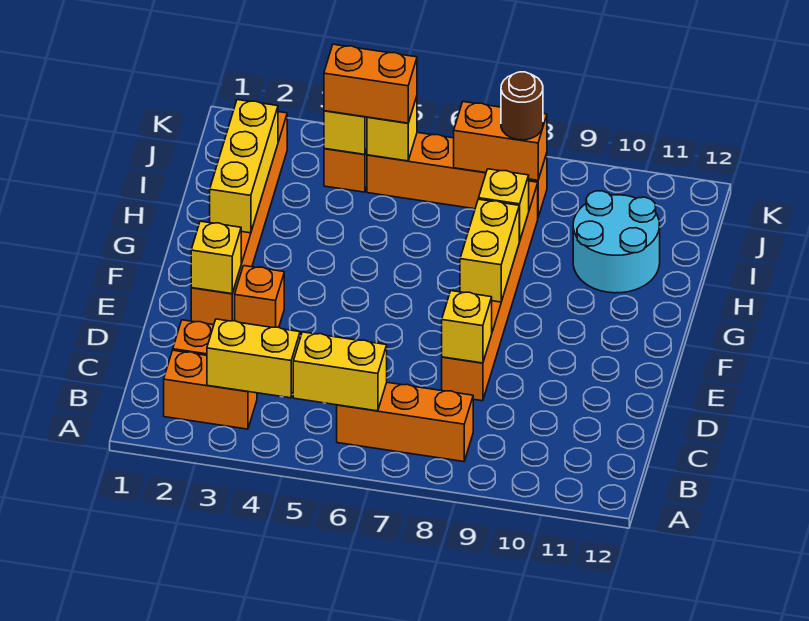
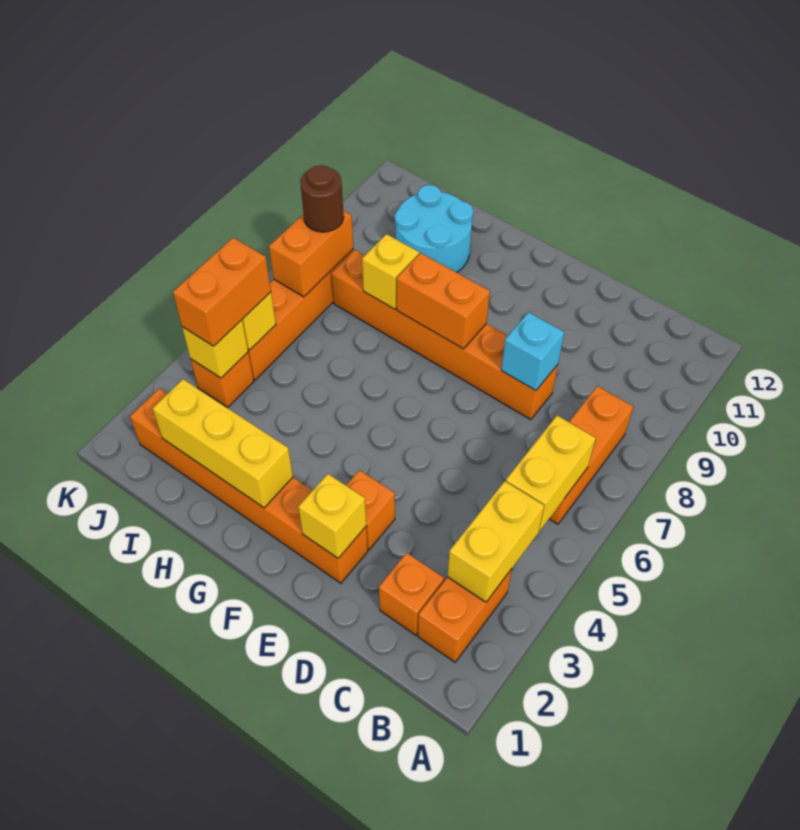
yellow 1x1 brick [442,291,492,363] -> cyan 1x1 brick [501,312,564,391]
yellow 1x2 brick [460,199,519,302] -> orange 1x2 brick [396,253,490,349]

